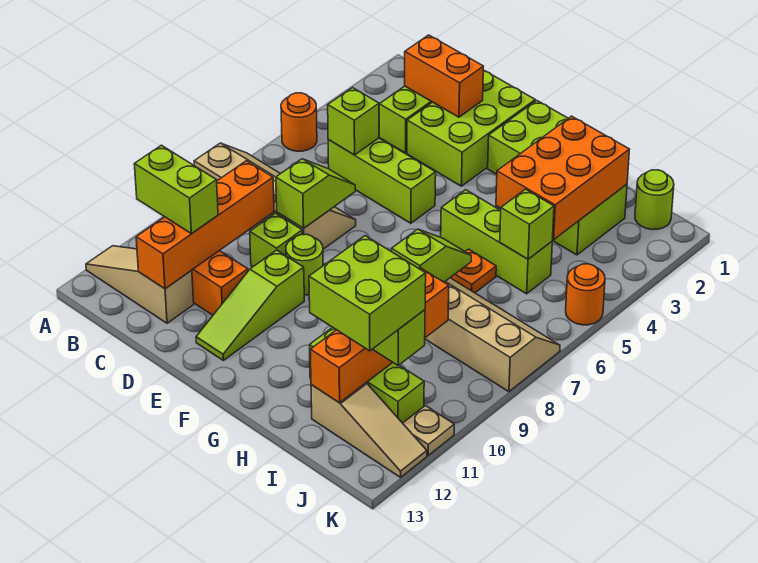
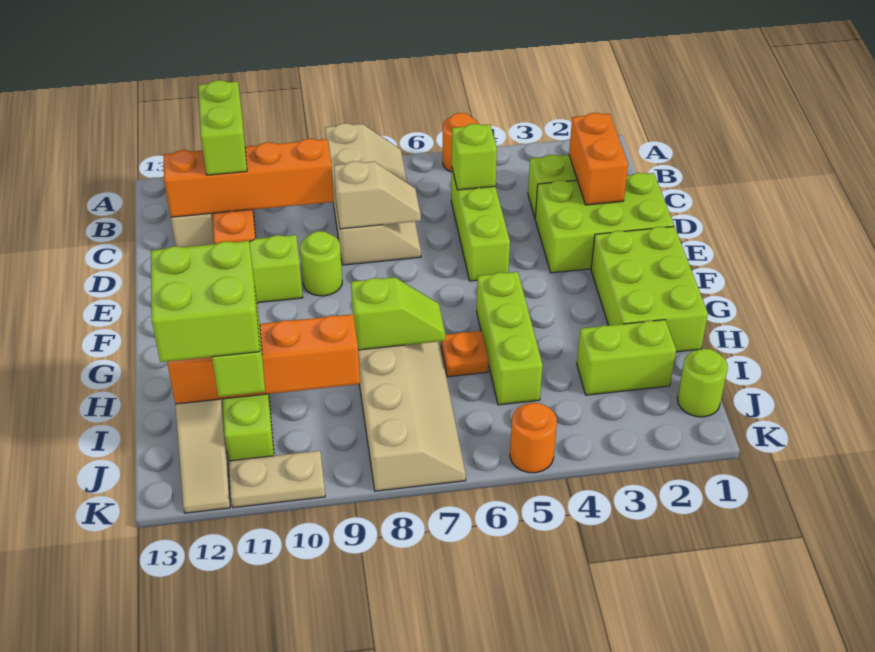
lime 1x2 slope [276,159,355,229] -> tan 1x2 slope [334,161,421,229]
lime 1x1 brick [250,213,302,267] -> none
orange 2x3 brick [496,116,630,240] -> none
lime 1x1 brick [500,189,554,259] -> none
tan 1x1 plate [403,406,454,455] -> tan 1x2 plate [229,451,325,508]

